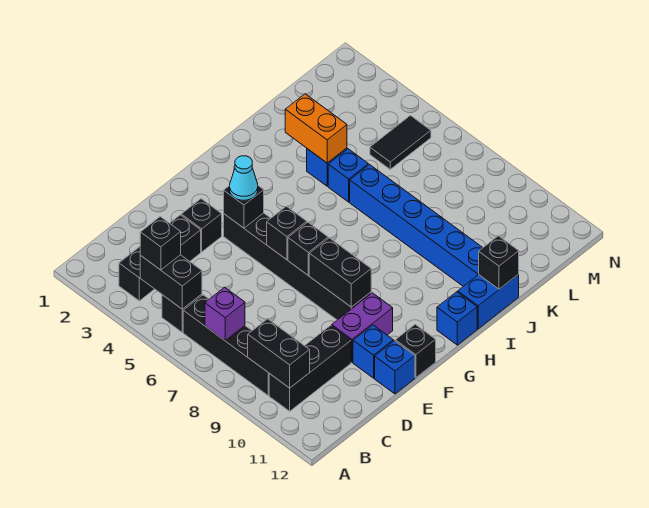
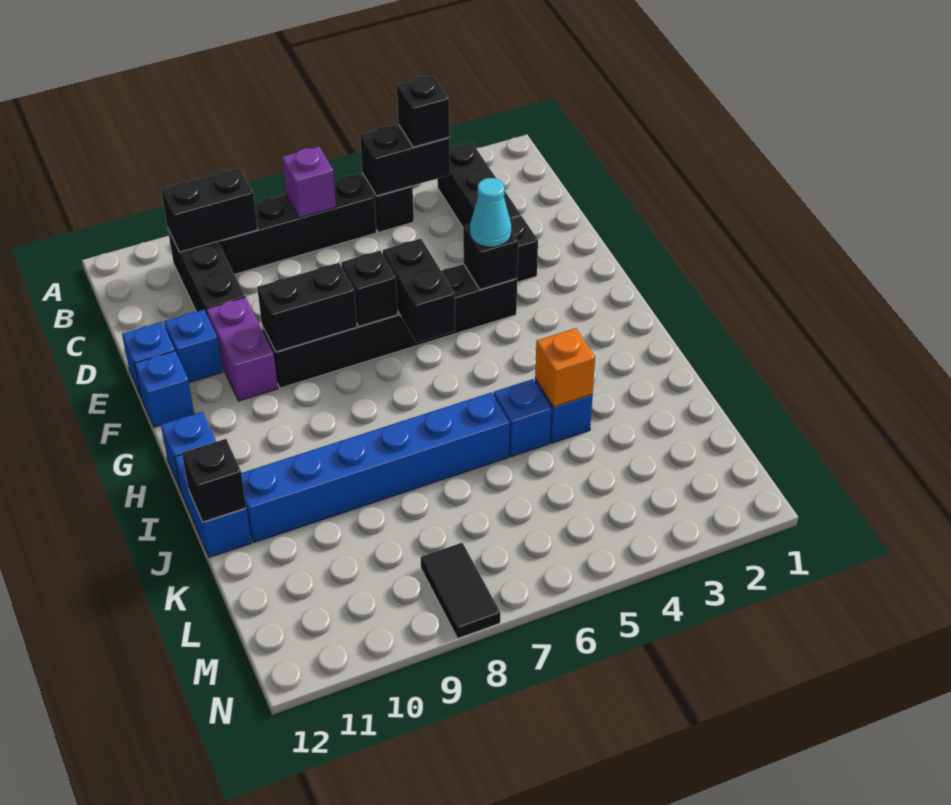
black 1x1 brick [267,206,307,260] -> black 1x2 brick [383,239,455,343]
black 1x1 brick [395,324,436,378] -> blue 1x1 brick [134,351,194,427]
orange 1x2 brick [285,94,347,163] -> orange 1x1 brick [535,328,595,407]
black 1x2 tile [370,116,431,169] -> black 1x2 tile moved to [421,543,500,638]

